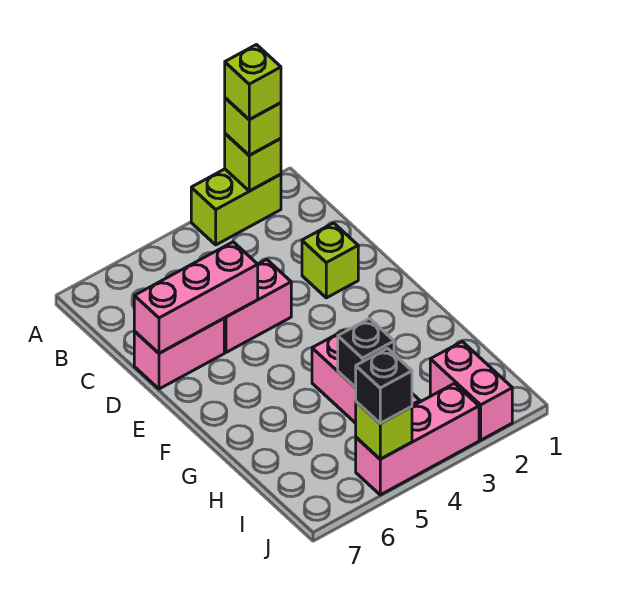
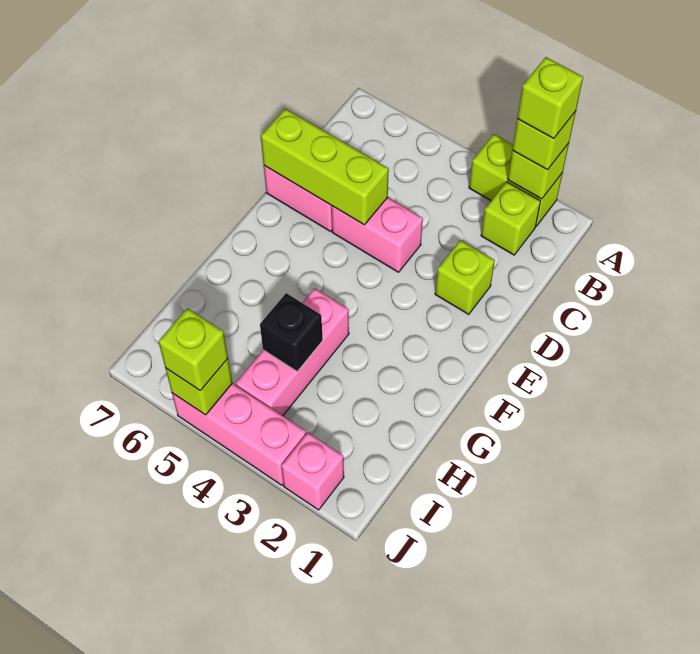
none -> lime 1x1 brick [481,182,540,255]
pink 1x3 brick [134,242,258,353] -> lime 1x3 brick [261,109,389,225]
pink 1x2 brick [430,342,512,440] -> pink 1x1 brick [281,432,344,510]
black 1x1 brick [356,348,412,423] -> lime 1x1 brick [159,308,228,391]

